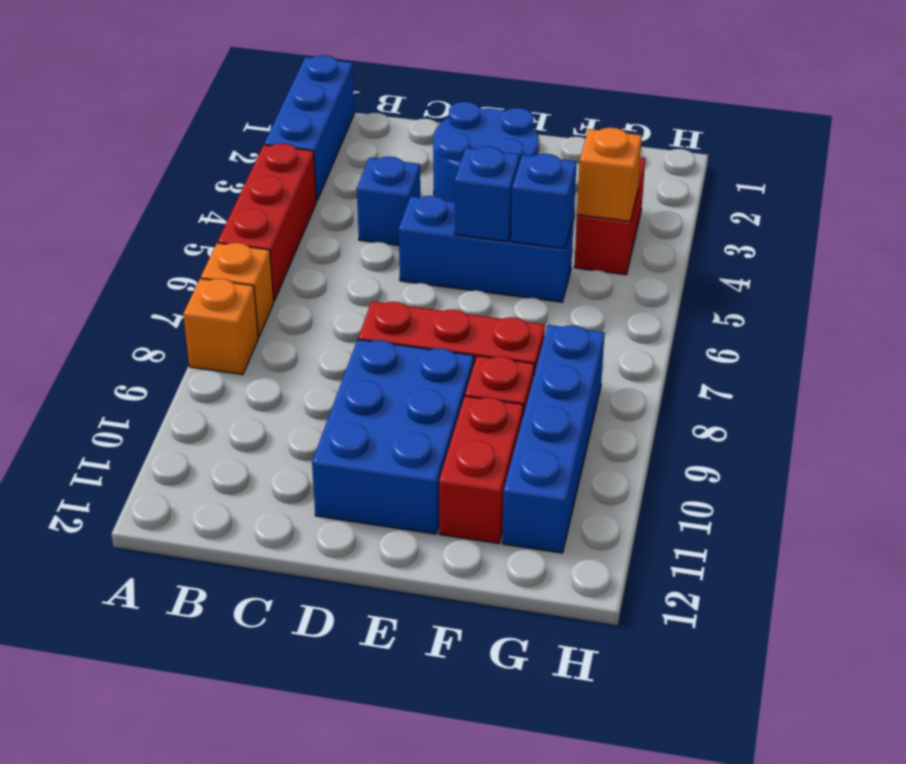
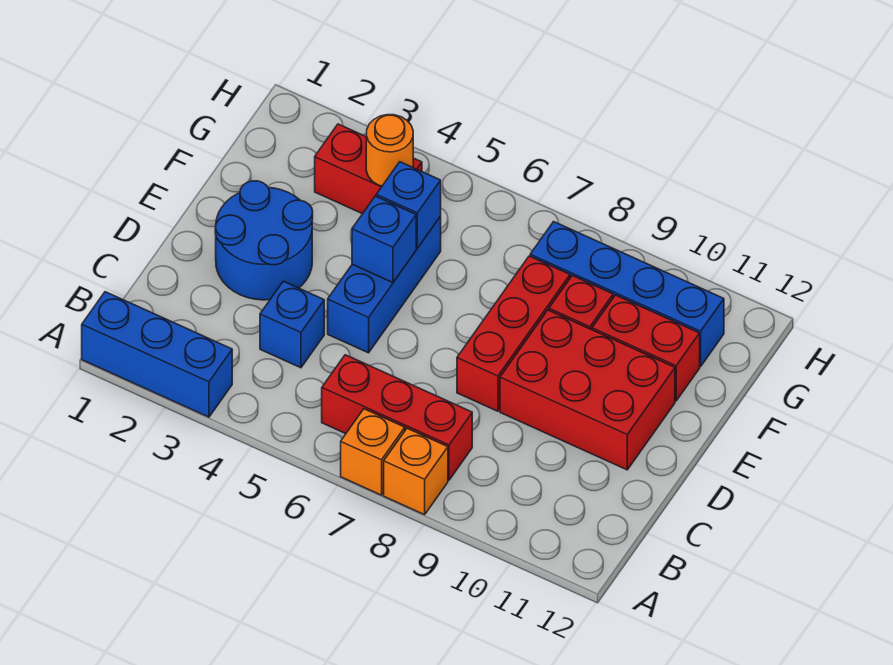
red 1x3 brick [218,143,316,301] -> red 1x3 brick moved to [322,355,472,480]
blue 2x3 brick [312,340,474,534] -> red 2x3 brick [500,310,675,470]
orange 1x1 brick [577,128,642,221] -> orange 1x1 round brick [366,115,413,186]

